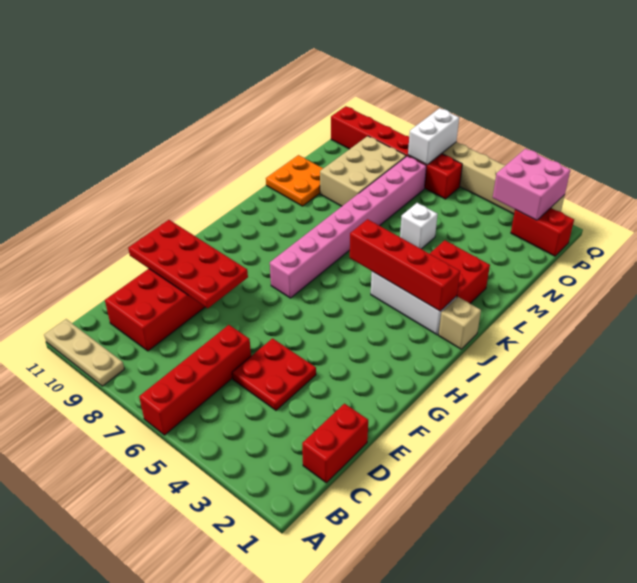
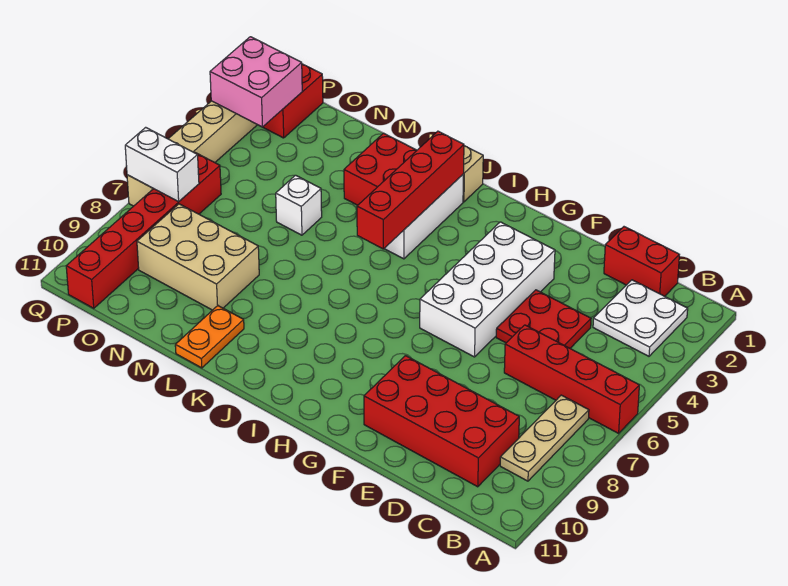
tan 1x3 plate [44,319,124,386] -> tan 1x3 plate moved to [500,395,589,481]
none -> white 2x2 plate [593,280,688,356]
red 2x4 plate [128,220,248,308] -> none
none -> white 2x4 brick [420,222,555,357]
pink 1x8 brick [270,156,426,298] -> none
orange 2x2 plate [266,155,323,206] -> orange 1x2 plate [175,306,244,368]

